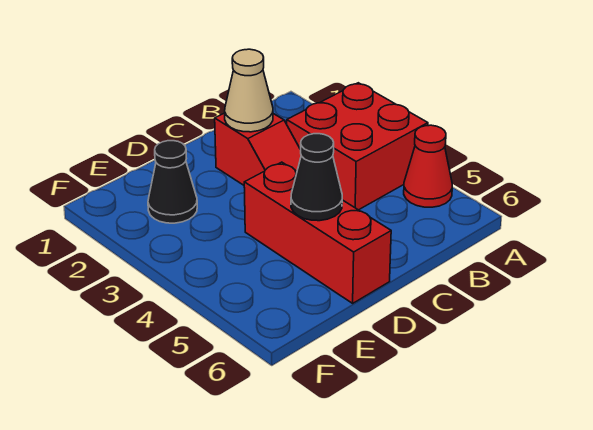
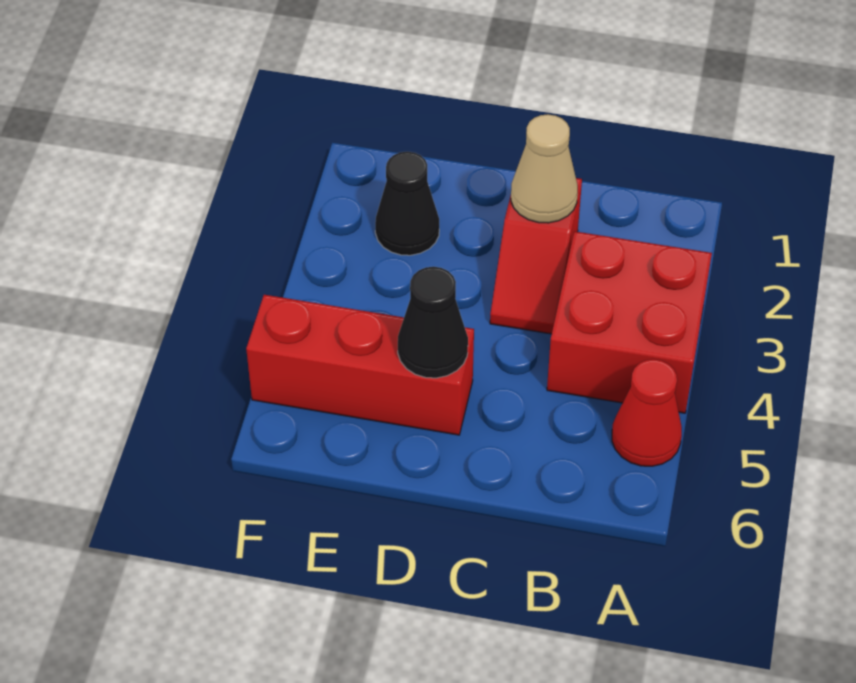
red 1x3 brick [244,162,391,303] -> red 1x3 brick turned to [246,295,474,435]

